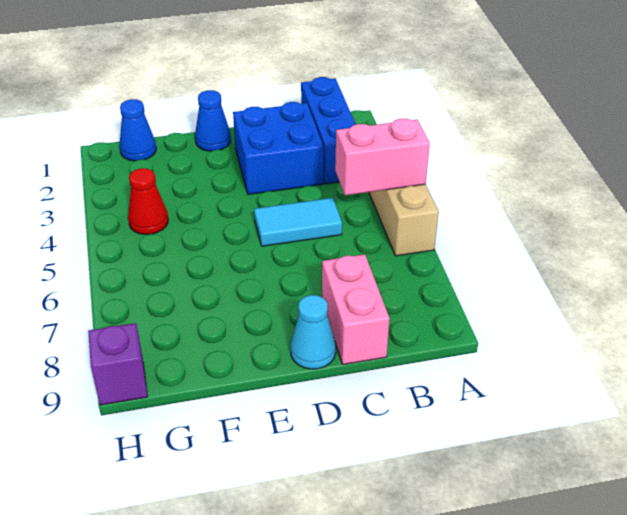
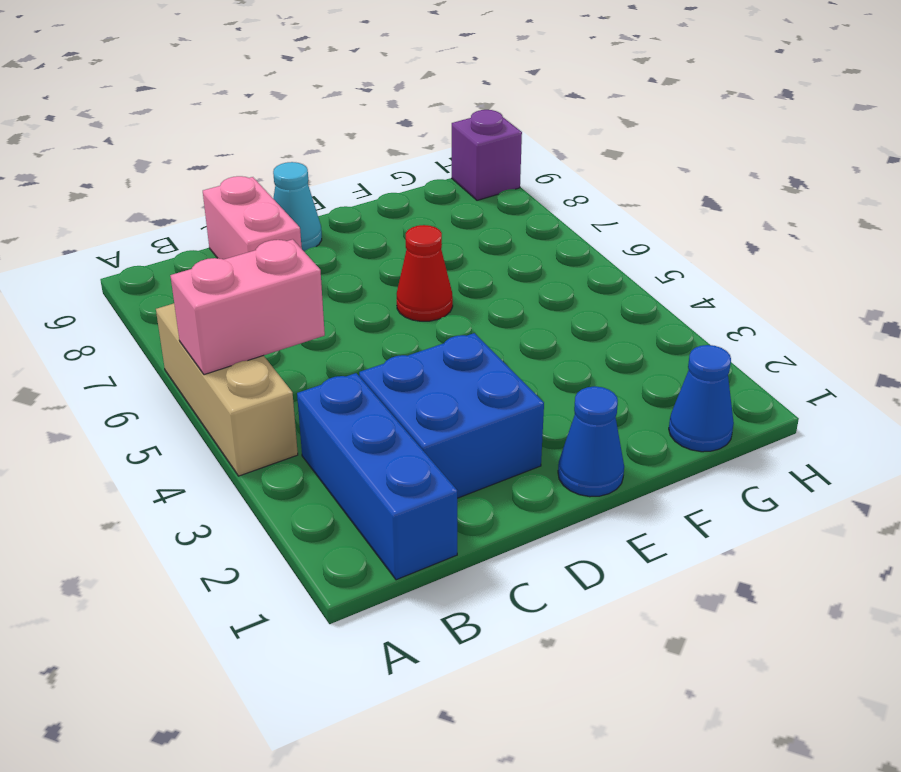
cyan 1x2 tile [254,198,342,246] -> none
red 1x1 cone [128,168,168,234] -> red 1x1 cone moved to [397,225,453,321]

